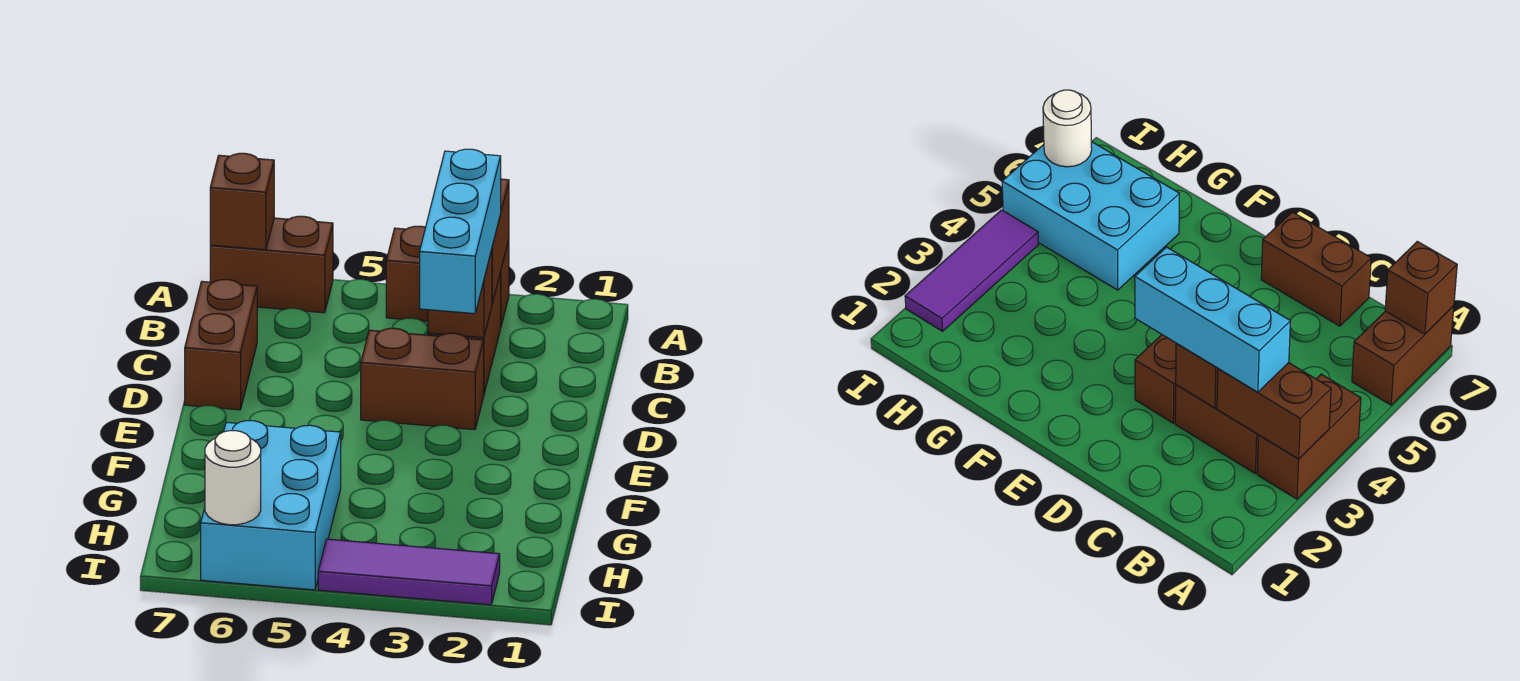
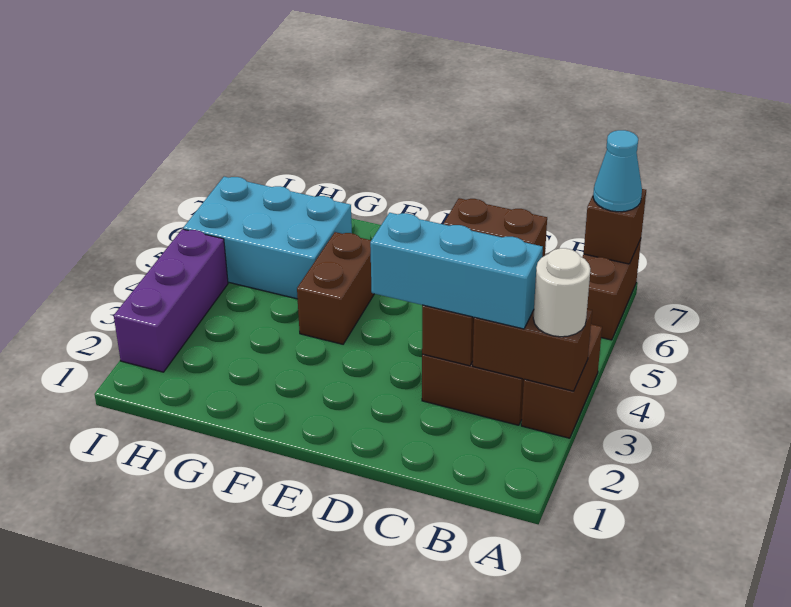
none -> cyan 1x1 cone [593,130,642,212]
brown 1x2 brick [361,328,484,430] -> brown 1x2 brick moved to [297,232,374,344]
purple 1x3 tile [318,539,500,605] -> purple 1x3 brick [114,229,228,372]
white 1x1 round brick [205,431,261,525] -> white 1x1 round brick moved to [533,248,590,337]

